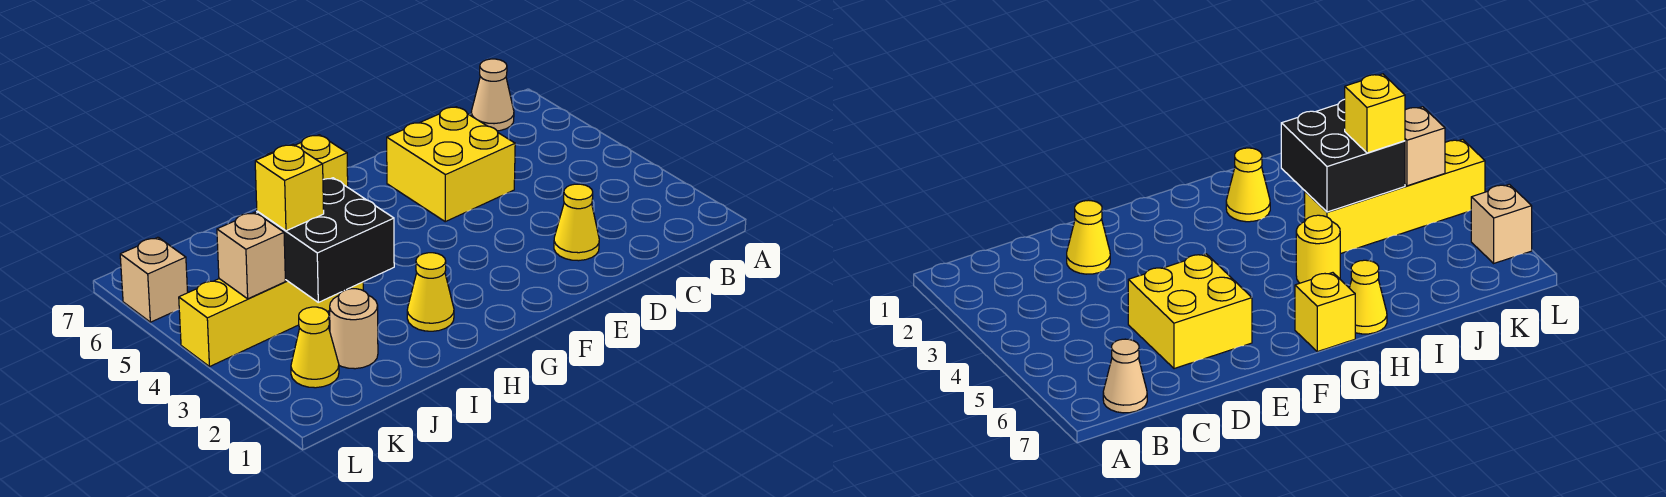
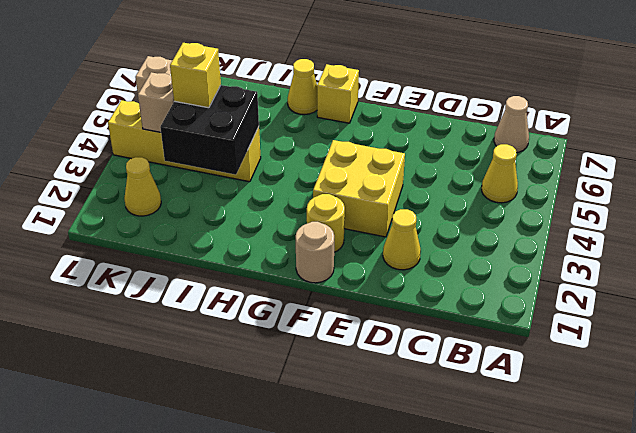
yellow 2x2 brick [387,107,515,222] -> yellow 2x2 brick moved to [313,140,405,237]
yellow 1x1 cone [407,253,454,331] -> yellow 1x1 cone moved to [482,144,518,203]
yellow 1x1 round brick [1296,215,1340,283] -> yellow 1x1 round brick moved to [307,194,345,252]
tan 1x1 round brick [330,289,378,369] -> tan 1x1 round brick moved to [296,222,334,283]

